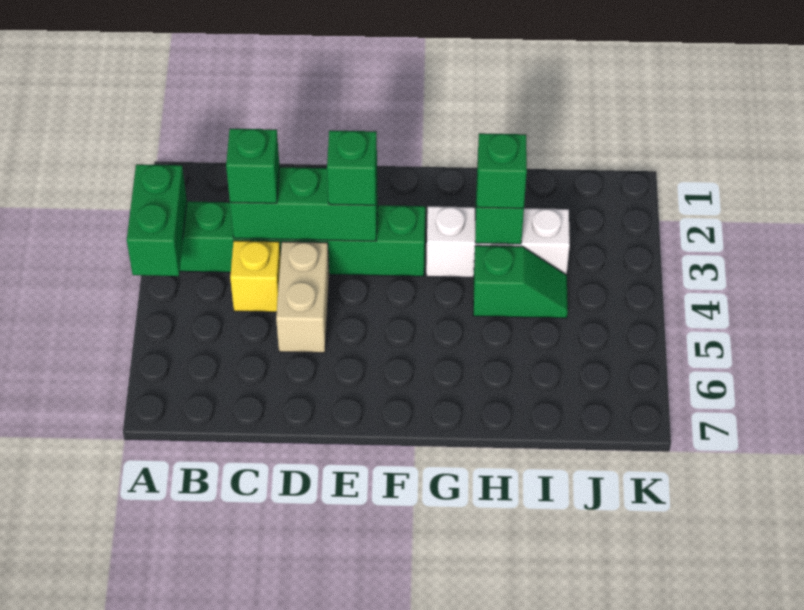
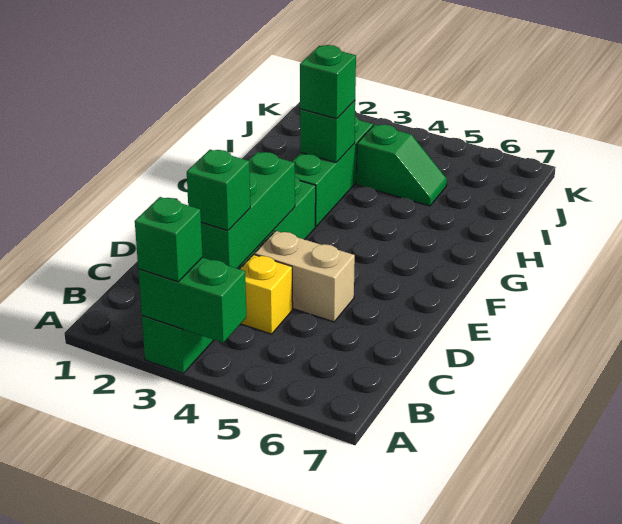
green 1x1 brick [327,130,377,205] -> green 1x1 brick moved to [135,197,203,282]
white 1x3 brick [426,206,570,277] -> green 1x3 brick [292,117,373,226]
green 1x2 slope [473,245,568,318] -> green 1x2 slope turned to [356,124,447,206]

